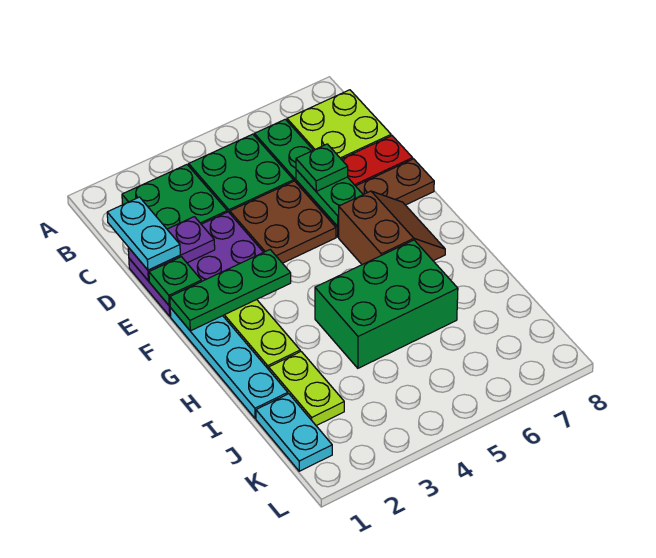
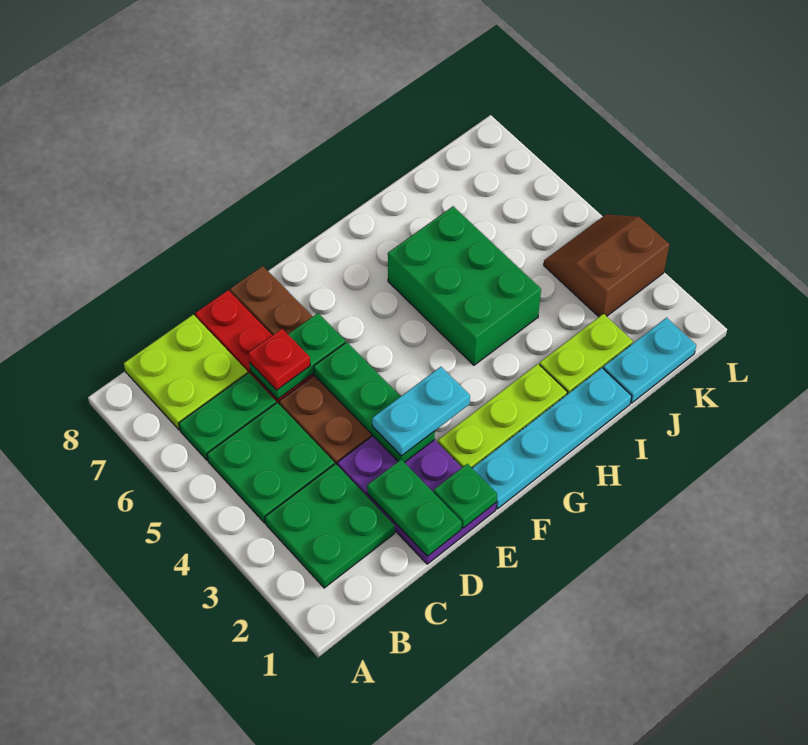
cyan 1x2 plate [107,197,180,270] -> cyan 1x2 plate moved to [372,367,470,456]
purple 1x2 plate [128,217,215,281] -> green 1x2 plate [367,460,462,556]
green 1x1 plate [296,144,348,191] -> red 1x1 plate [248,329,310,390]
green 1x3 plate [170,250,291,331] -> green 1x3 plate moved to [314,342,435,462]
brown 2x2 slope [339,191,445,265] -> brown 2x2 slope moved to [544,214,669,317]

